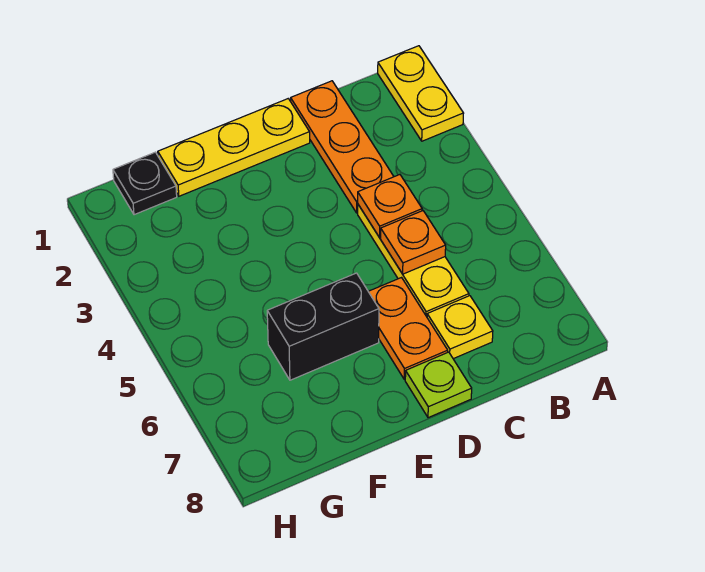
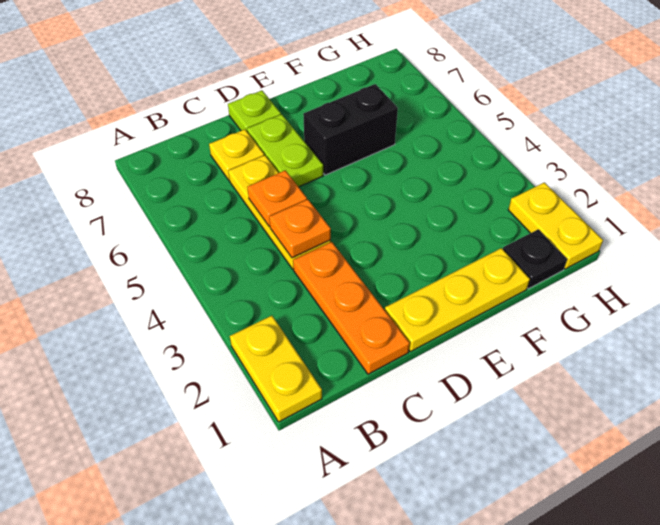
orange 1x2 plate [368,278,448,379] -> lime 1x2 plate [247,114,323,187]
none -> yellow 1x2 plate [508,183,603,269]

